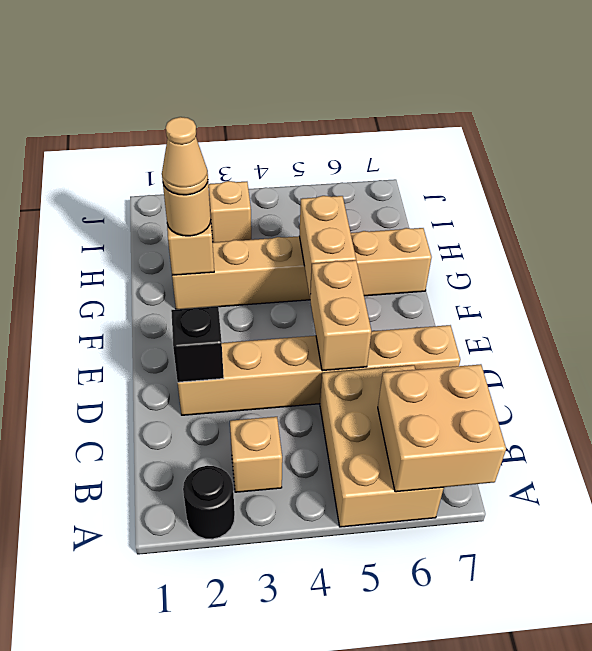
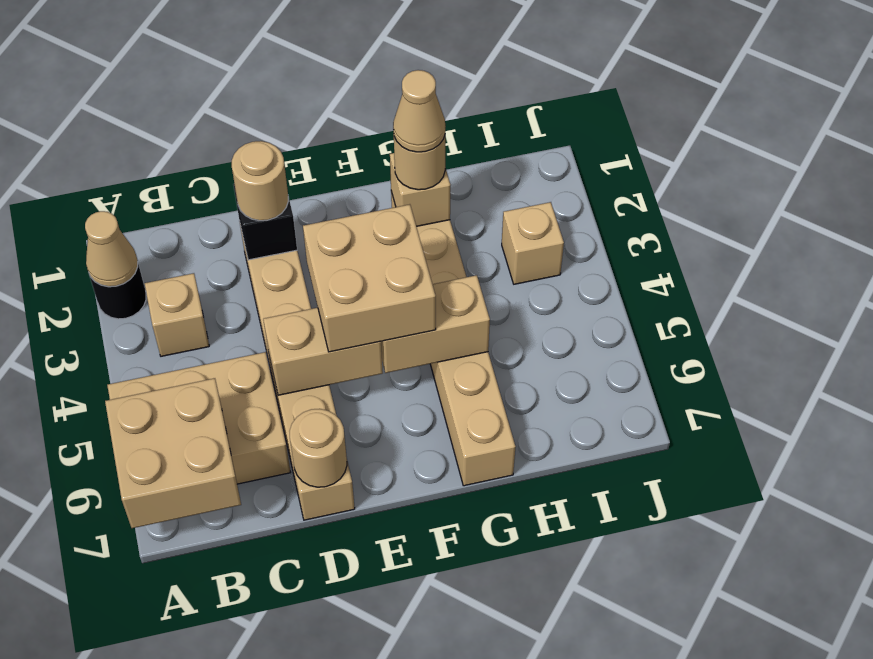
none -> tan 1x1 cone [85,211,138,287]
none -> tan 1x1 round brick [232,141,288,221]
none -> tan 1x1 round brick [290,409,347,487]
none -> tan 2x2 brick [303,204,436,352]

